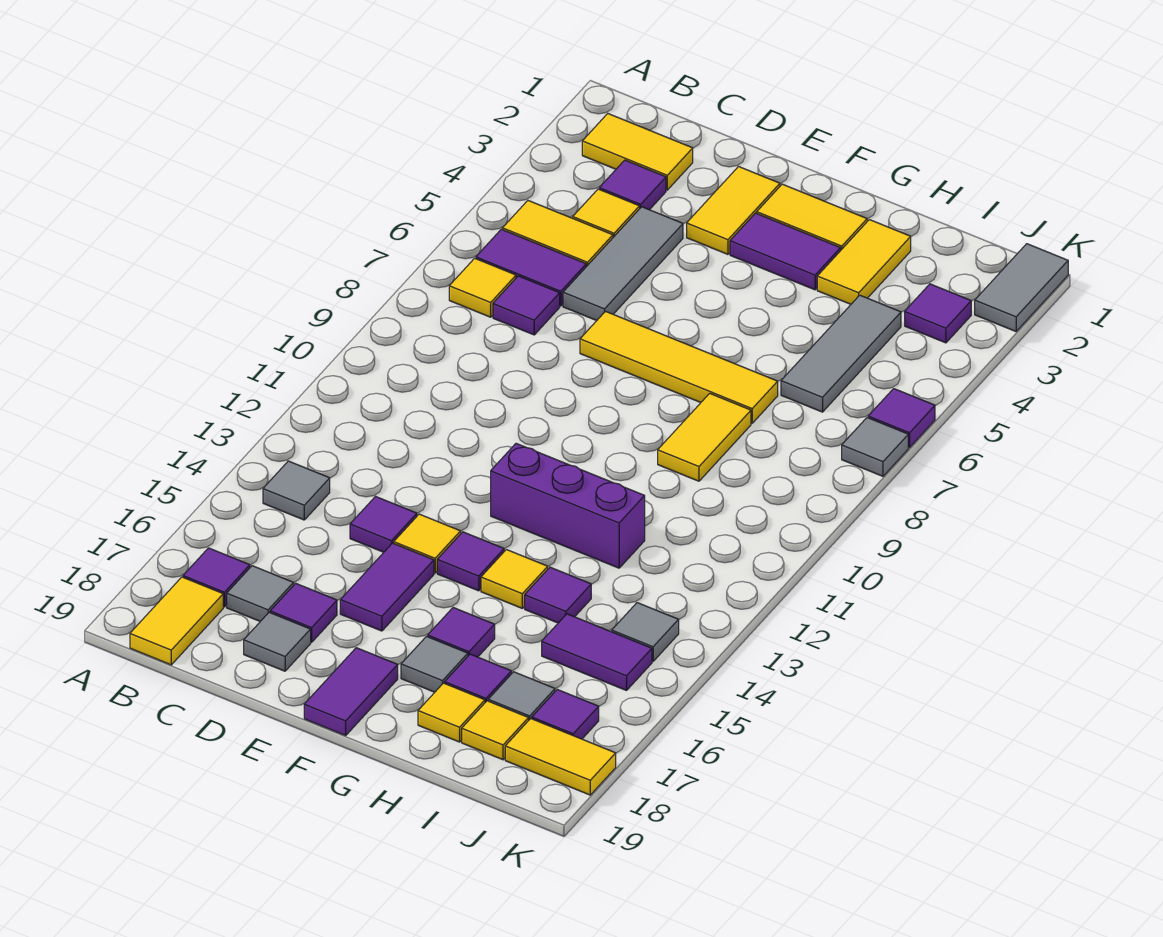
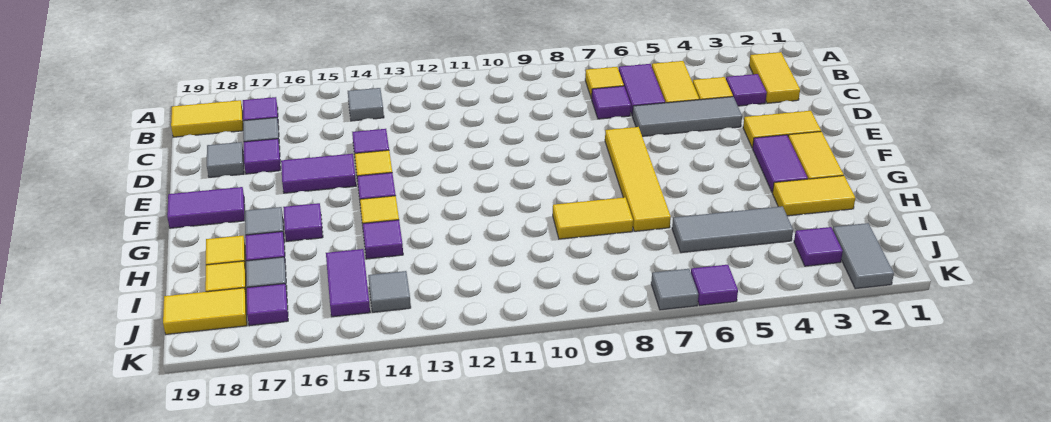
purple 1x3 brick [491,443,645,568] -> none
yellow 1x2 tile [505,718,616,795] -> yellow 1x2 tile turned to [163,288,247,334]
grey 1x2 tile [975,244,1068,331] -> grey 1x2 tile turned to [833,223,894,289]

